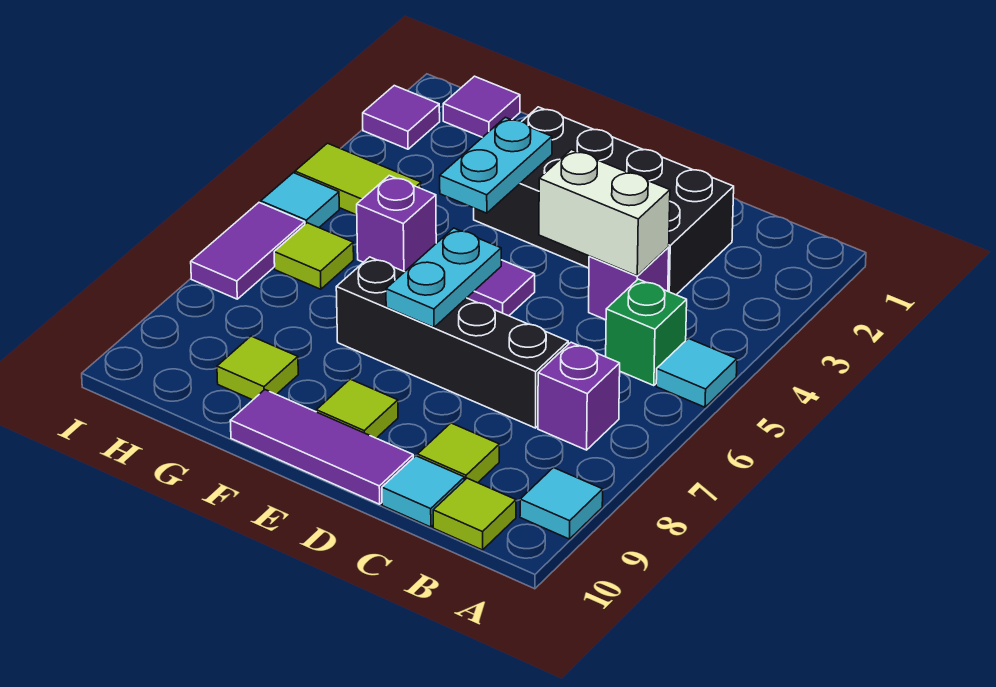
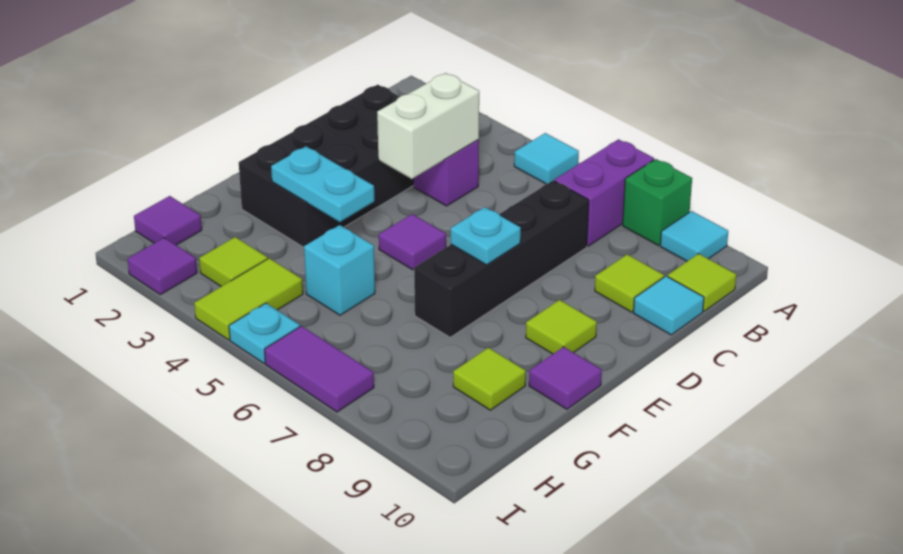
green 1x1 brick [606,279,687,386] -> green 1x1 brick moved to [623,159,692,245]
purple 1x1 brick [538,342,620,450] -> purple 1x2 brick [555,139,654,246]
purple 1x3 tile [230,390,413,504] -> purple 1x1 tile [529,347,602,409]
cyan 1x2 plate [386,228,501,327] -> cyan 1x1 plate [451,207,521,265]
purple 1x1 brick [357,176,436,272] -> cyan 1x1 brick [304,225,375,315]
lime 1x1 tile [274,223,354,289] -> lime 1x1 tile moved to [199,237,268,286]
cyan 1x1 tile [261,173,339,227] -> cyan 1x1 plate [229,303,300,363]

